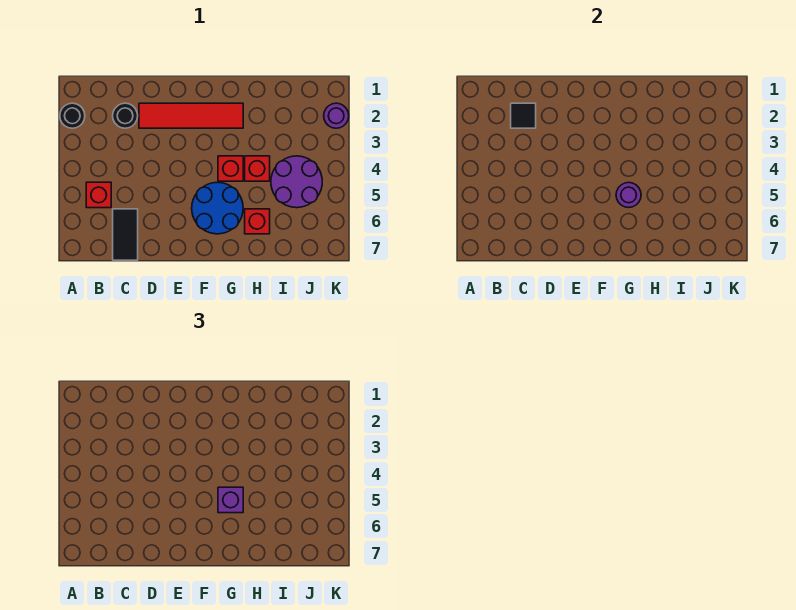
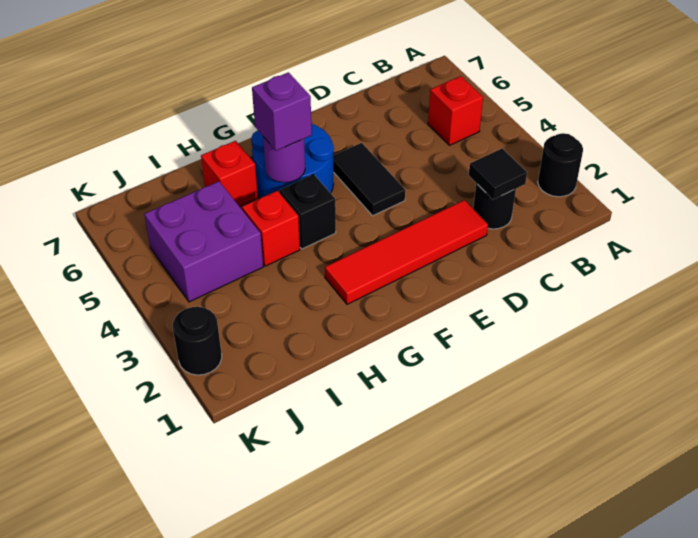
black 1x2 tile [113,209,138,260] -> black 1x2 tile moved to [333,143,405,216]
red 1x1 brick [218,156,243,181] -> black 1x1 brick [279,174,336,249]
purple 2x2 round brick [271,156,322,208] -> purple 2x2 brick [144,181,263,302]
purple 1x1 round brick [324,103,349,128] -> black 1x1 round brick [173,307,222,375]

